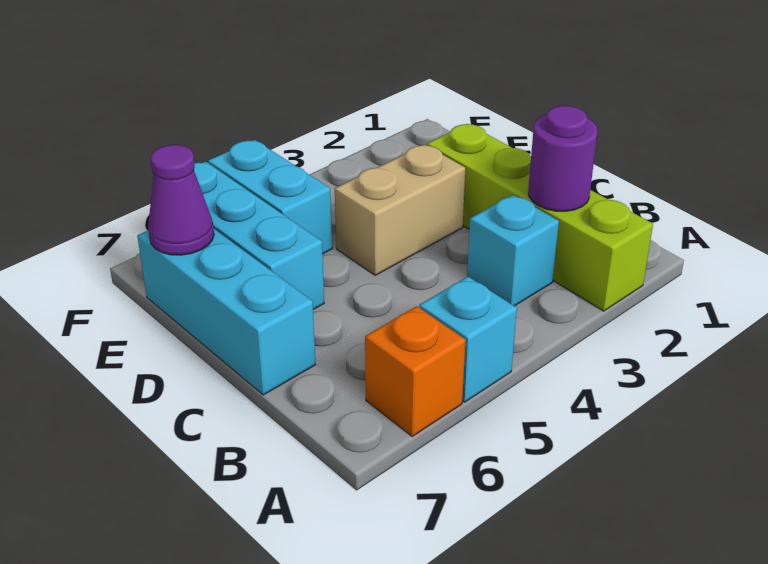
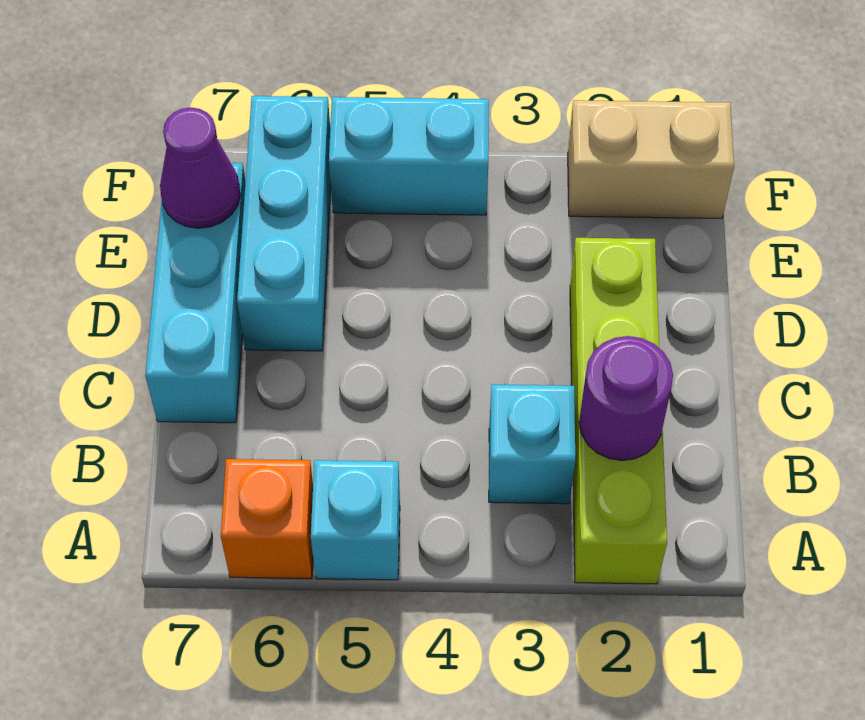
tan 1x2 brick [335,145,465,275] -> tan 1x2 brick moved to [568,100,734,218]
cyan 1x2 brick [208,140,332,254] -> cyan 1x2 brick turned to [329,97,489,215]

